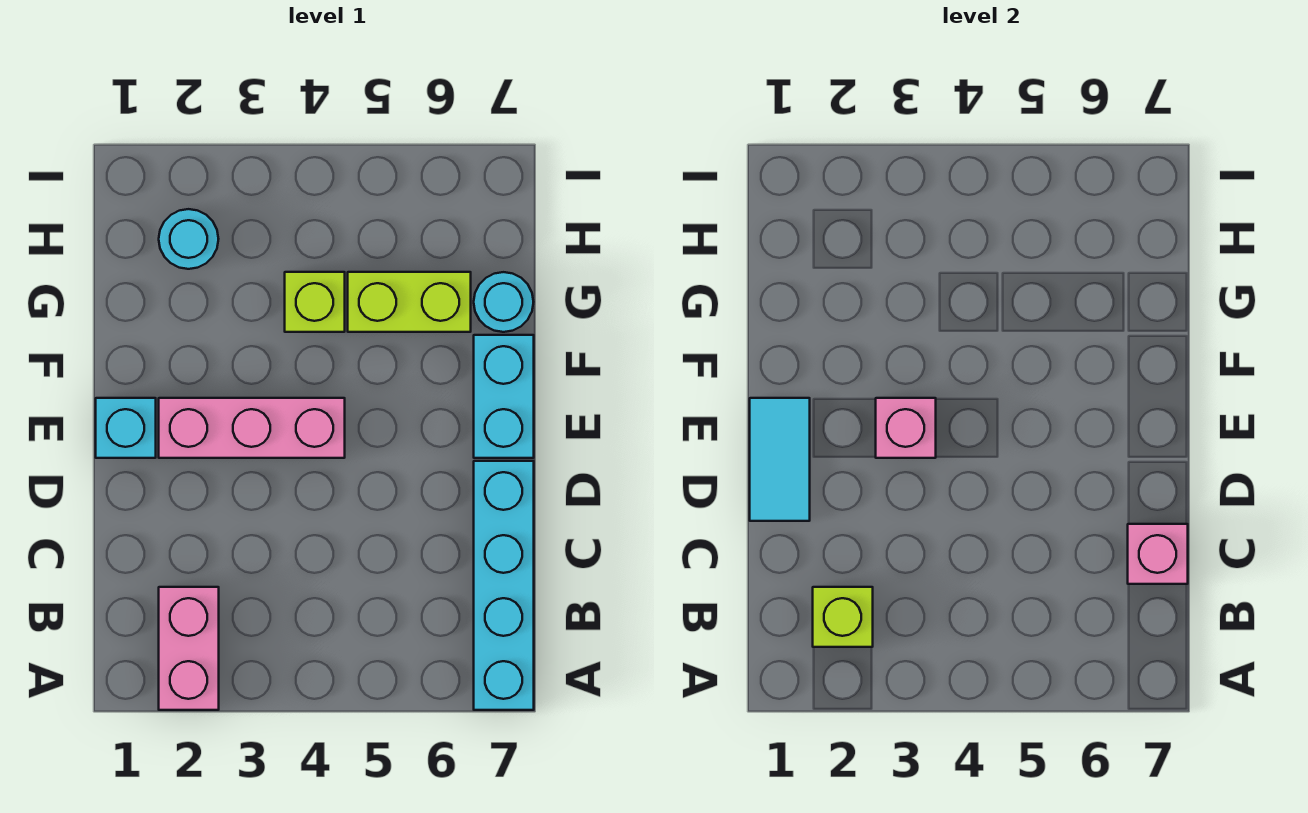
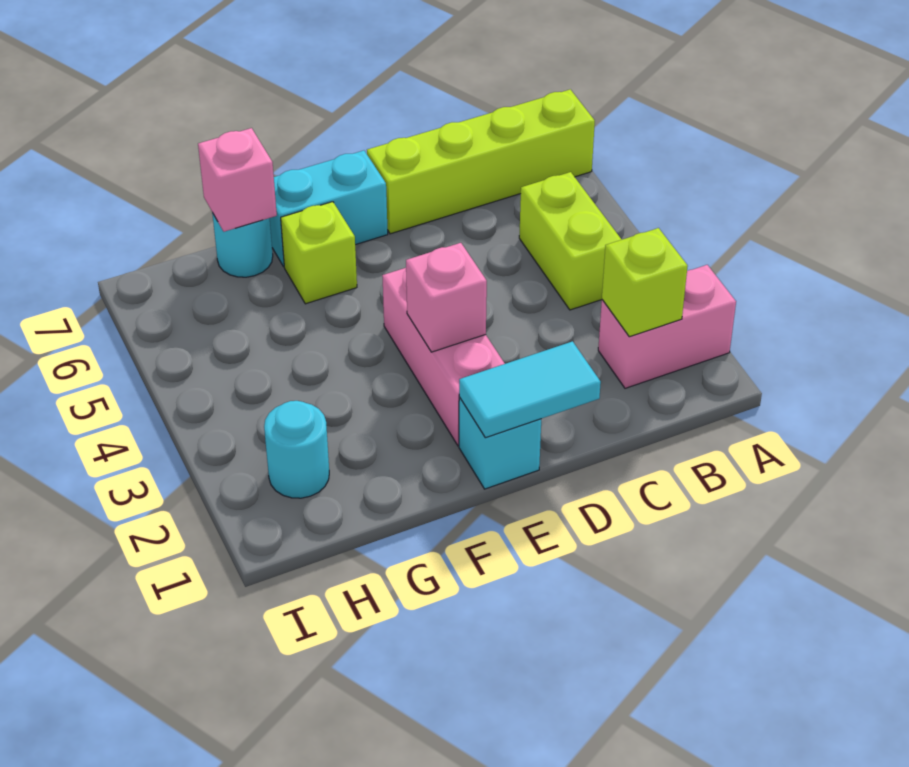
cyan 1x4 brick [474,461,534,710] -> lime 1x4 brick [367,89,595,234]
pink 1x1 brick [1128,524,1188,584] -> pink 1x1 brick moved to [198,128,277,232]
lime 1x1 brick [285,272,345,332] -> lime 1x1 brick moved to [281,202,357,304]
lime 1x2 brick [348,272,471,332] -> lime 1x2 brick moved to [519,172,622,310]

